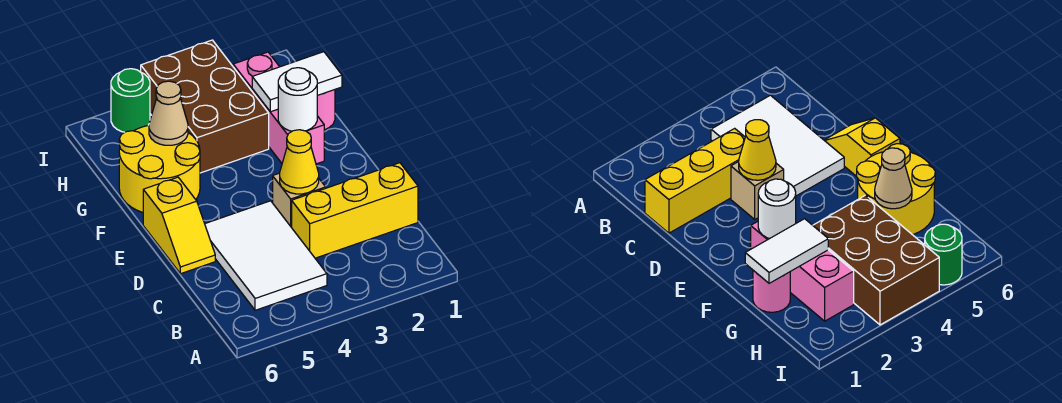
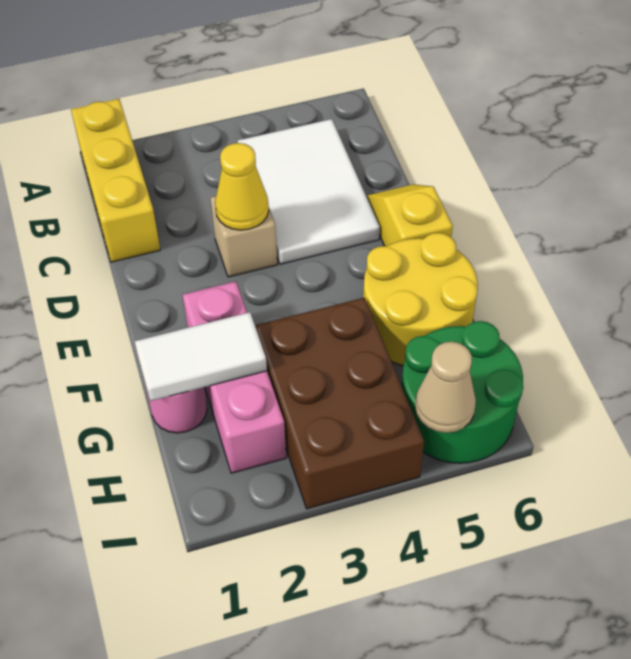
yellow 1x3 brick [292,163,418,258] -> yellow 1x3 brick turned to [71,99,160,262]
white 1x1 round brick [278,68,317,131] -> none
tan 1x1 cone [149,81,188,145] -> tan 1x1 cone moved to [415,342,476,433]
green 1x1 round brick [111,69,150,132] -> green 2x2 round brick [402,321,523,463]

